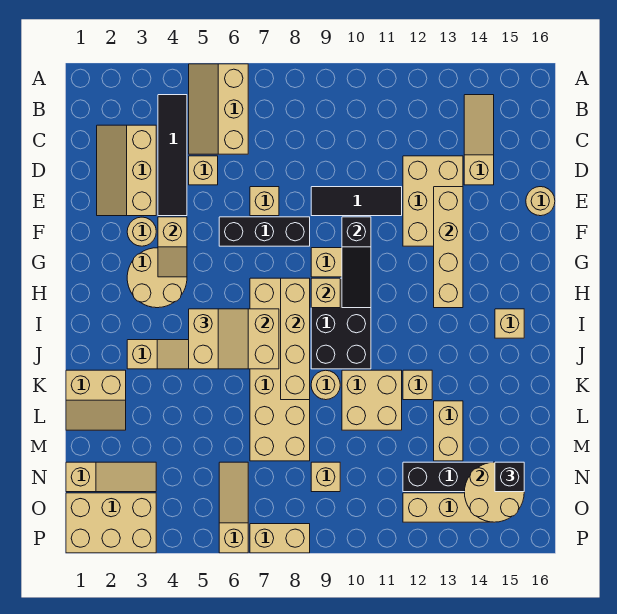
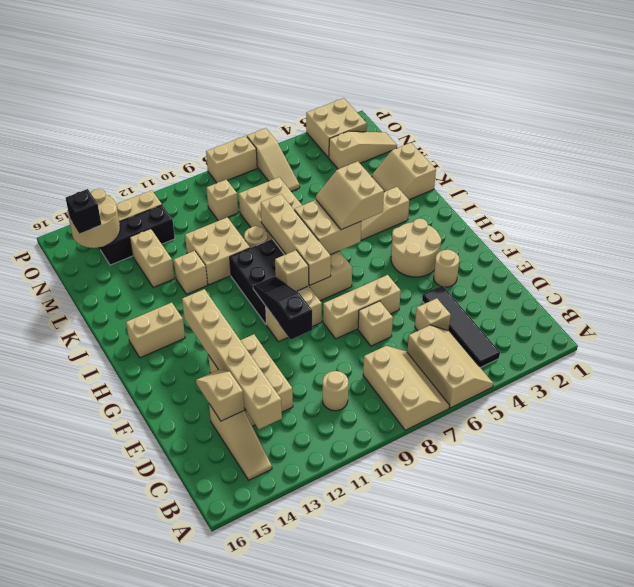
tan 2x3 slope [97,125,156,216] -> tan 2x3 slope moved to [363,346,450,430]
black 1x3 tile [311,187,402,216] -> none
tan 1x4 brick [434,187,463,308] -> tan 1x6 brick [182,289,282,429]
tan 1x1 round brick [526,187,555,216] -> tan 1x1 round brick moved to [323,371,348,411]
tan 1x2 slope [158,217,187,277] -> tan 1x2 slope moved to [196,370,244,421]
black 1x3 brick [219,217,310,246] -> tan 1x3 brick [323,275,401,339]
tan 1x1 brick [495,309,524,338] -> tan 1x2 brick [126,303,185,358]
tan 2x2 slope [66,370,126,430] -> tan 2x2 slope turned to [372,143,436,200]
tan 1x3 slope [66,462,156,492] -> tan 1x3 slope turned to [329,131,397,169]
tan 2x3 brick [66,493,156,553] -> tan 2x2 brick [306,98,367,158]

